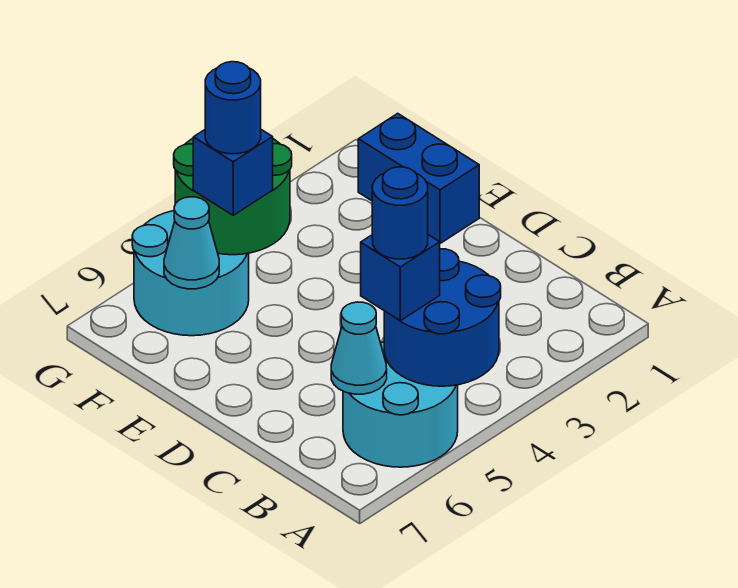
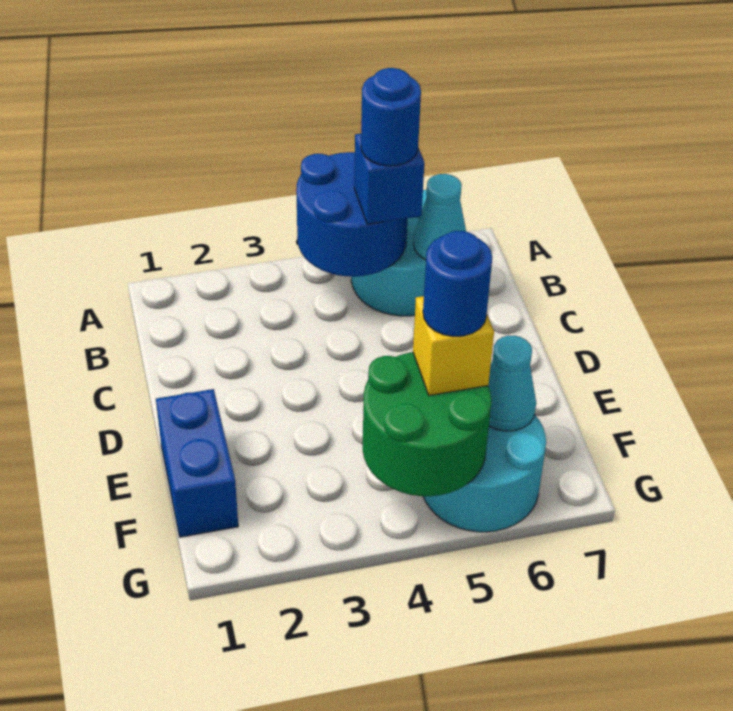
blue 1x1 brick [193,130,273,215] -> yellow 1x1 brick [413,296,494,395]

